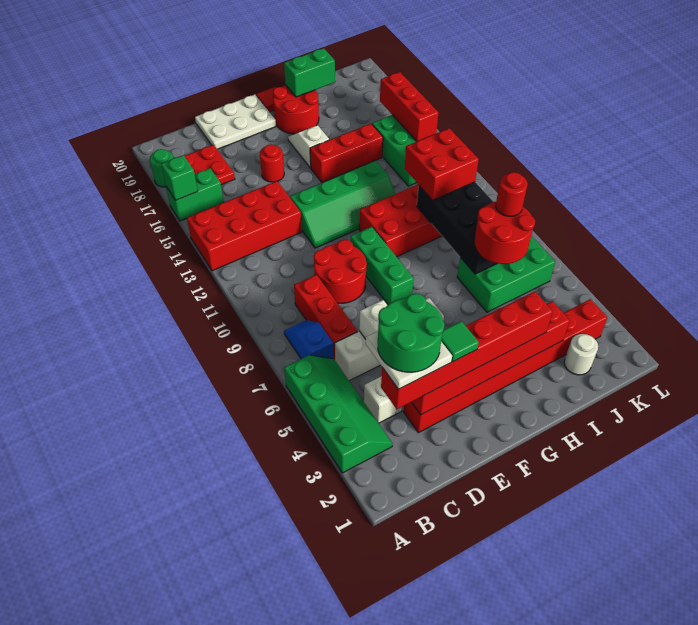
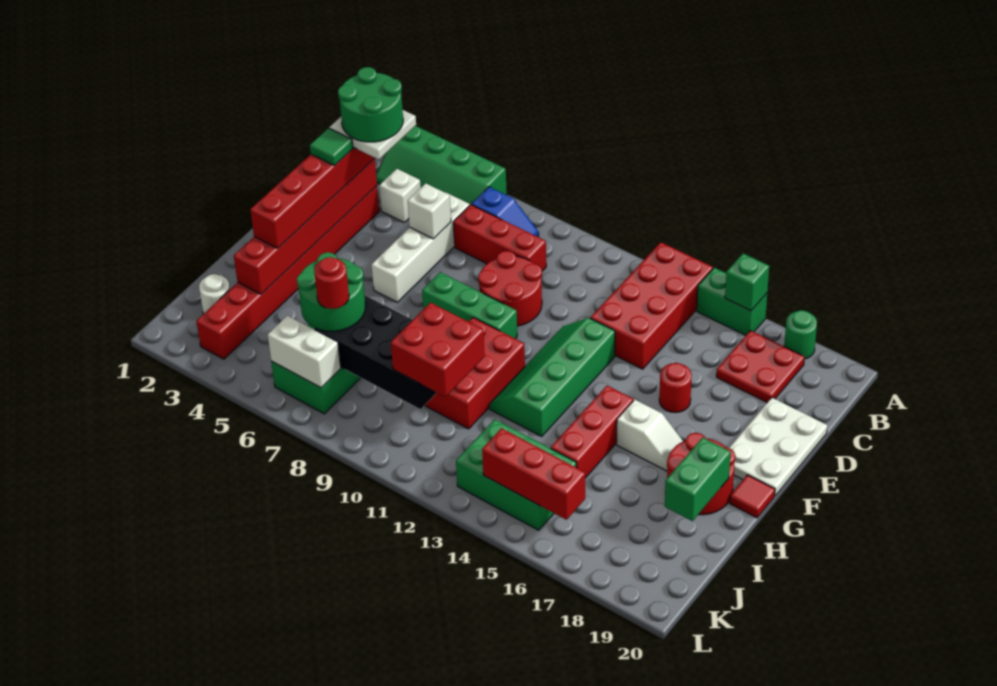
green 1x2 brick [166,168,224,221] -> green 1x2 brick turned to [697,268,767,335]
red 2x2 round brick [474,202,535,264] -> green 2x2 round brick [297,252,365,331]
none -> white 1x2 brick [268,316,341,388]

